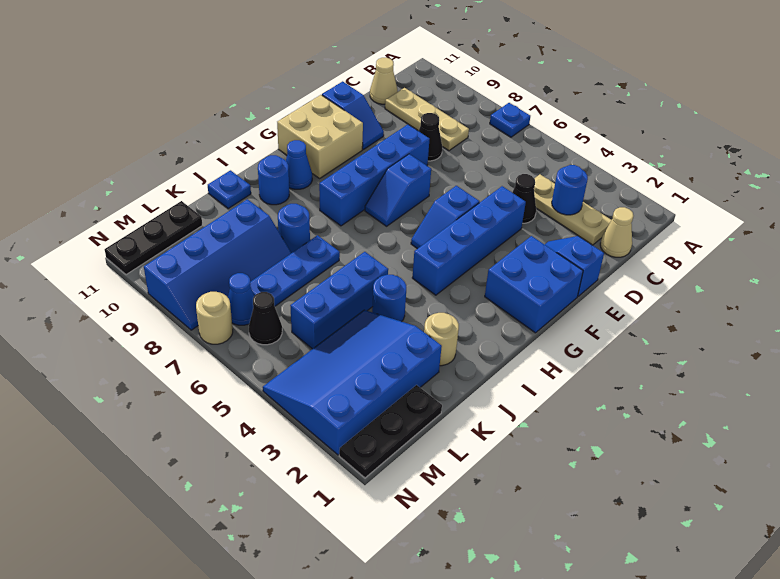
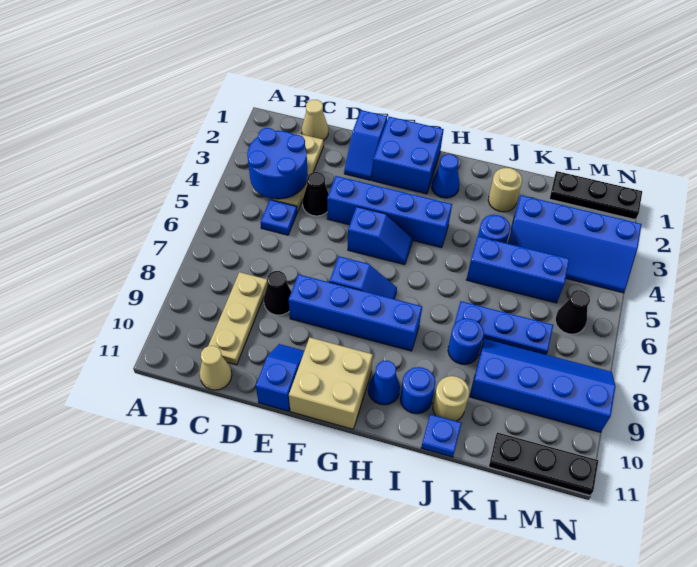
blue 1x1 plate [490,103,530,137] -> blue 1x1 plate moved to [260,200,297,235]
blue 1x1 round brick [552,165,588,215] -> blue 2x2 round brick [247,128,308,199]
blue 3x4 slope [263,310,442,455] -> blue 2x4 slope [508,195,642,293]
blue 1x1 cone [228,273,254,325] -> blue 1x1 cone moved to [431,154,460,198]
tan 1x1 round brick [196,292,233,344] -> tan 1x1 round brick moved to [433,376,469,421]

